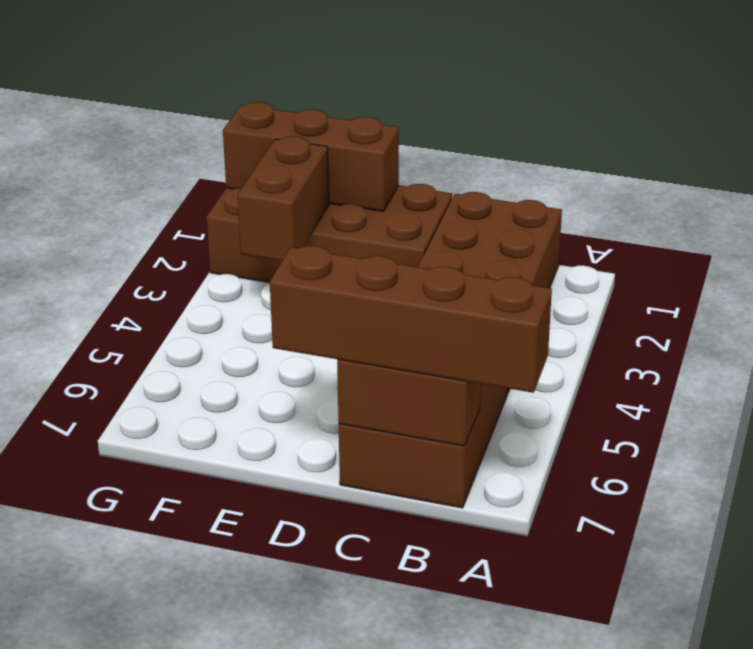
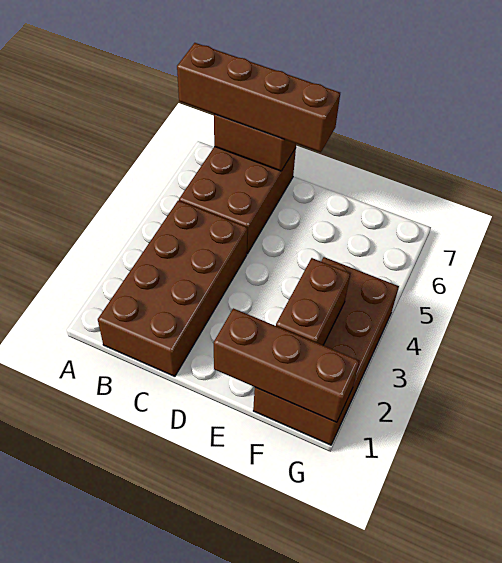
brown 2x4 brick [207,184,452,283] -> brown 2x4 brick turned to [253,257,399,445]

